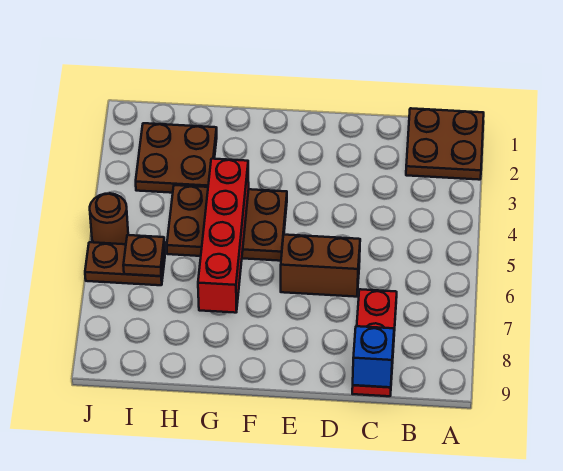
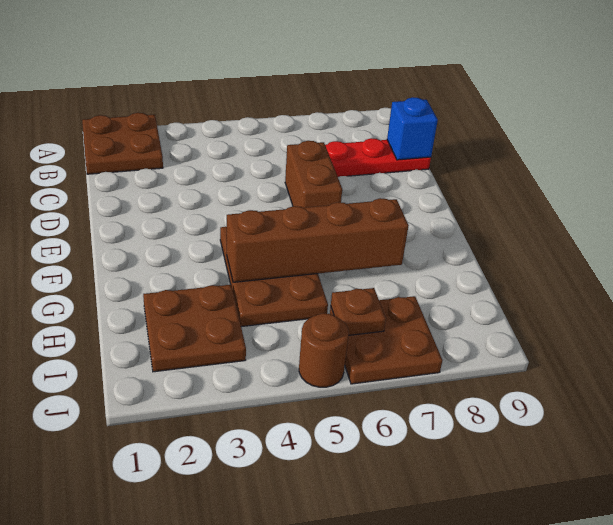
red 1x4 brick [198,159,249,313] -> brown 1x4 brick [227,198,409,282]
brown 1x2 plate [85,242,165,285] -> brown 2x2 plate [330,296,442,384]

